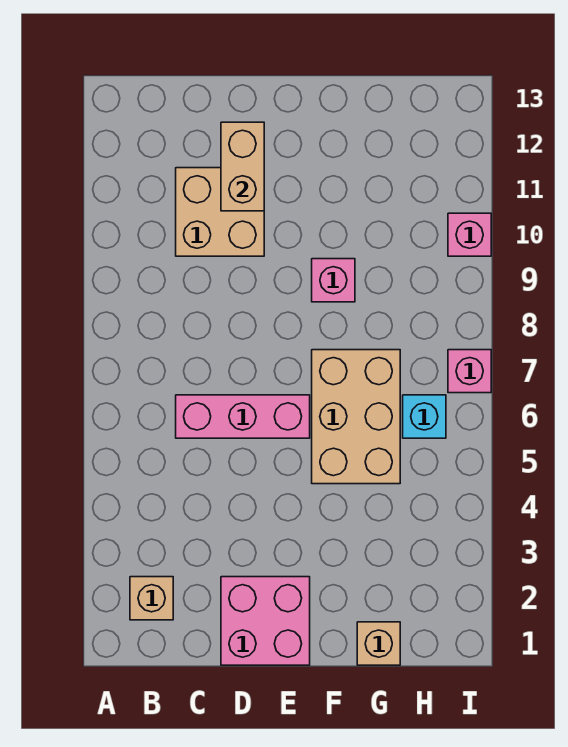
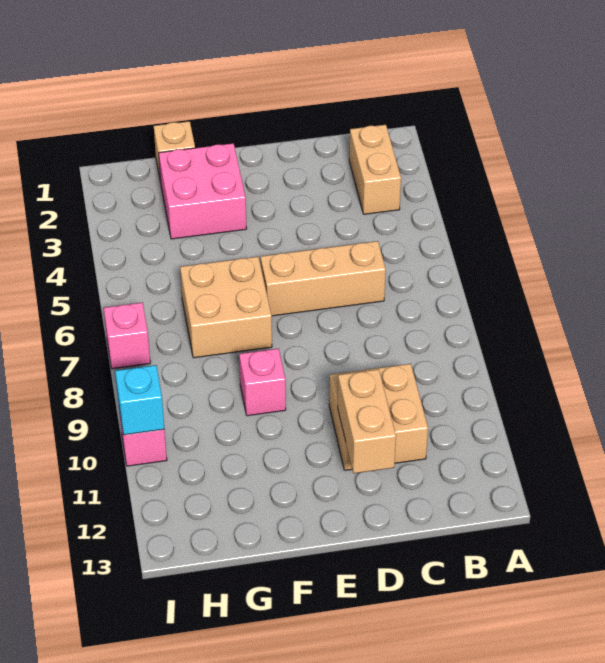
tan 1x1 brick [130,577,173,620] -> tan 1x2 brick [349,125,401,214]
pink 1x3 brick [176,395,310,438] -> tan 1x3 brick [261,241,386,316]
pink 2x2 brick [221,577,310,665] -> pink 2x2 brick moved to [159,143,247,239]
tan 2x3 brick [312,350,400,484] -> tan 2x2 brick [180,257,272,358]
cyan 1x1 brick [403,395,446,438] -> cyan 1x1 brick moved to [115,365,164,435]

